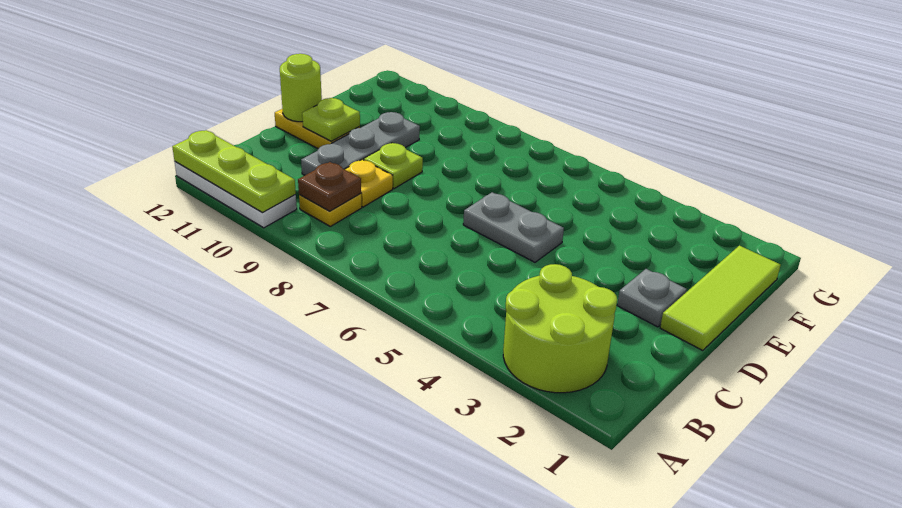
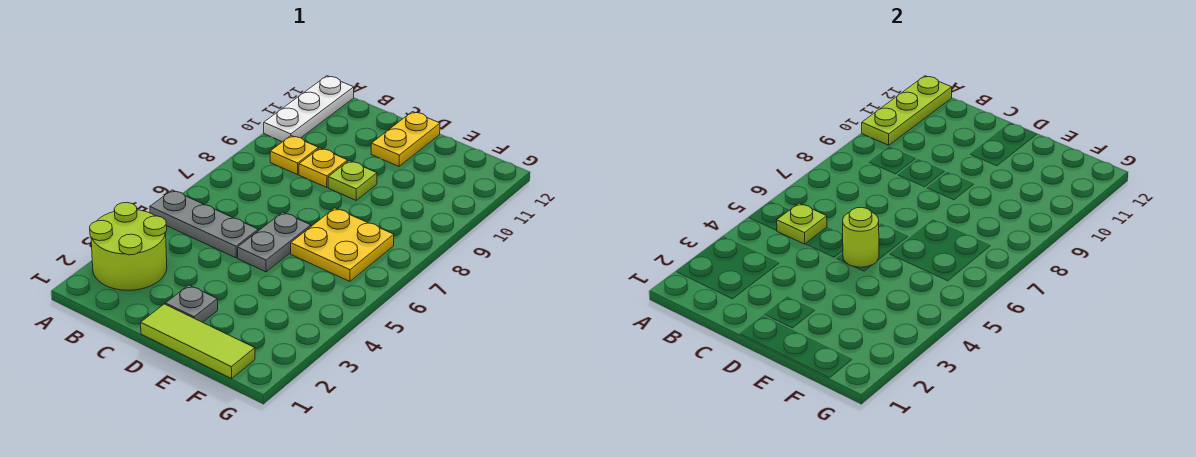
brown 1x1 plate [298,162,361,211] -> none
grey 1x3 plate [301,112,420,175] -> grey 1x3 plate moved to [150,190,258,258]
lime 1x1 plate [302,98,360,141] -> lime 1x1 plate moved to [777,203,827,244]
lime 1x1 round brick [280,54,322,122] -> lime 1x1 round brick moved to [843,207,879,267]
none -> yellow 2x2 plate [291,208,394,281]

